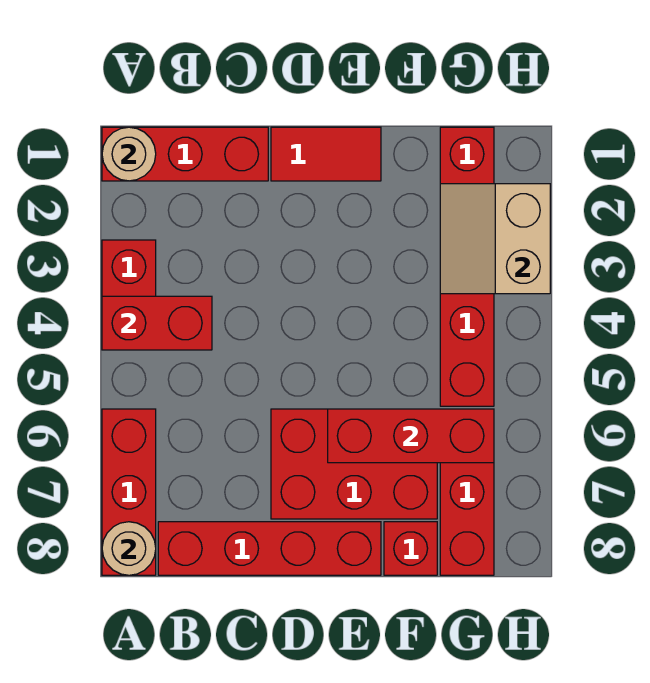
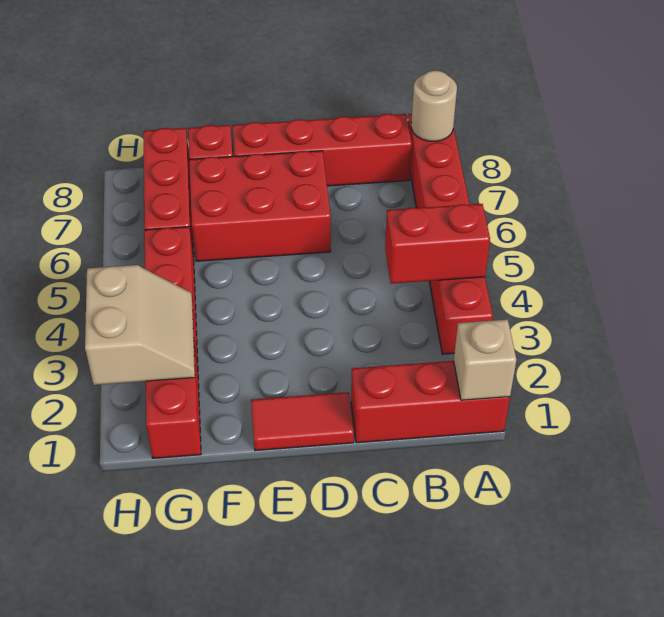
tan 1x1 round brick [102,127,156,181] -> tan 1x1 brick [454,319,516,400]
red 1x3 brick [328,409,494,463] -> none

